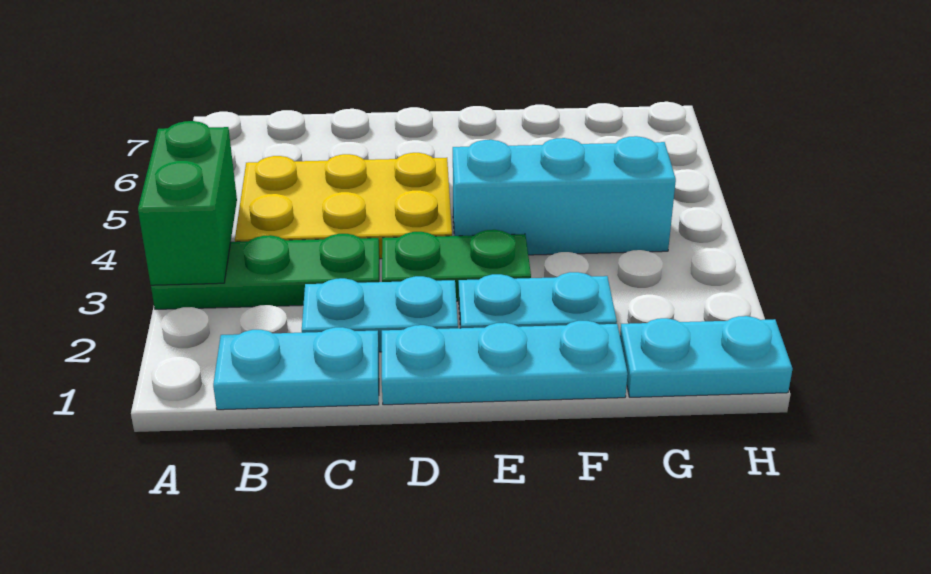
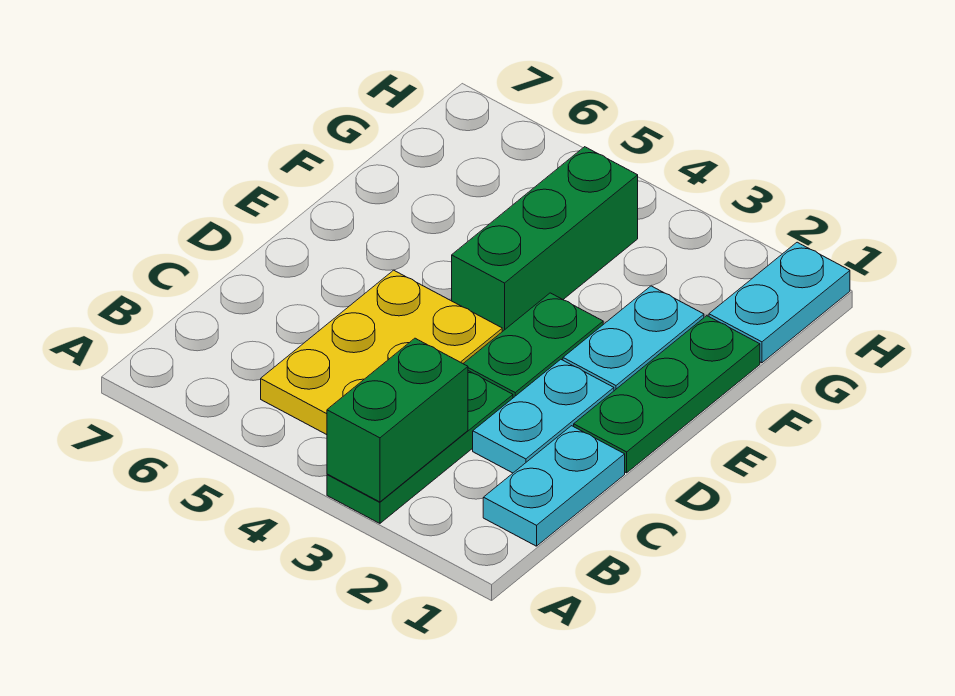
green 1x2 brick [138,121,237,285] -> green 1x2 brick turned to [327,338,468,502]
cyan 1x3 plate [382,321,628,405] -> green 1x3 plate [574,316,760,473]
cyan 1x3 brick [453,136,676,255] -> green 1x3 brick [452,147,638,332]

